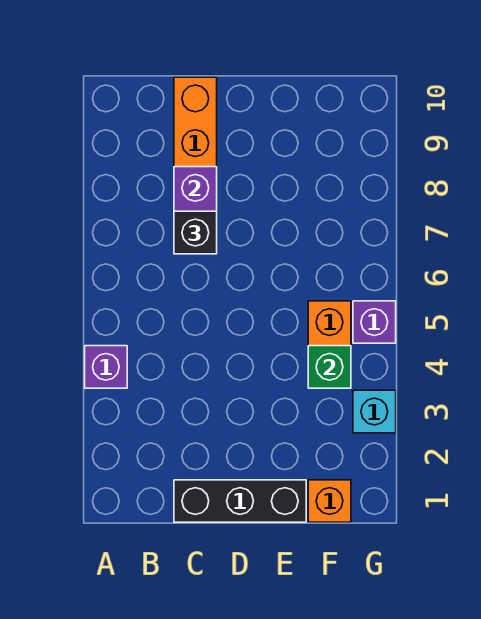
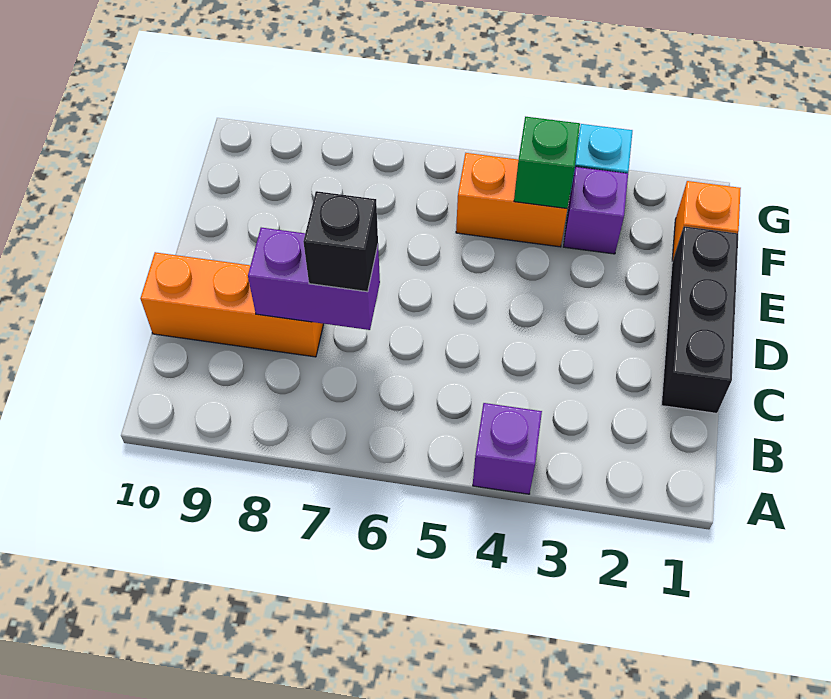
purple 1x1 brick [353,301,396,343] -> purple 1x1 brick moved to [564,167,628,254]

